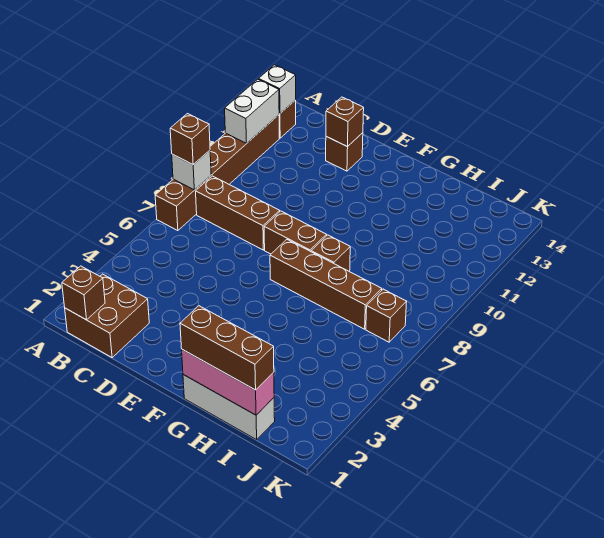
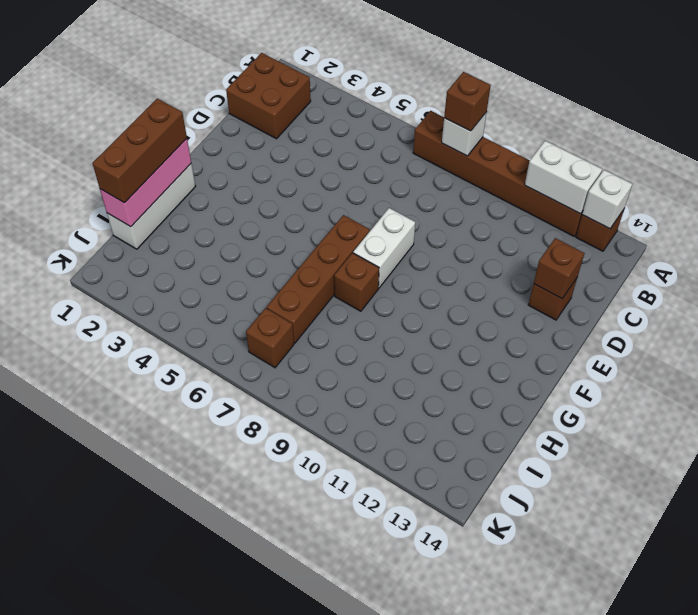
brown 1x1 brick [62,266,105,320] -> none
brown 1x3 brick [196,176,280,250] -> none
brown 1x2 brick [264,211,327,254] -> white 1x2 brick [353,208,415,288]

